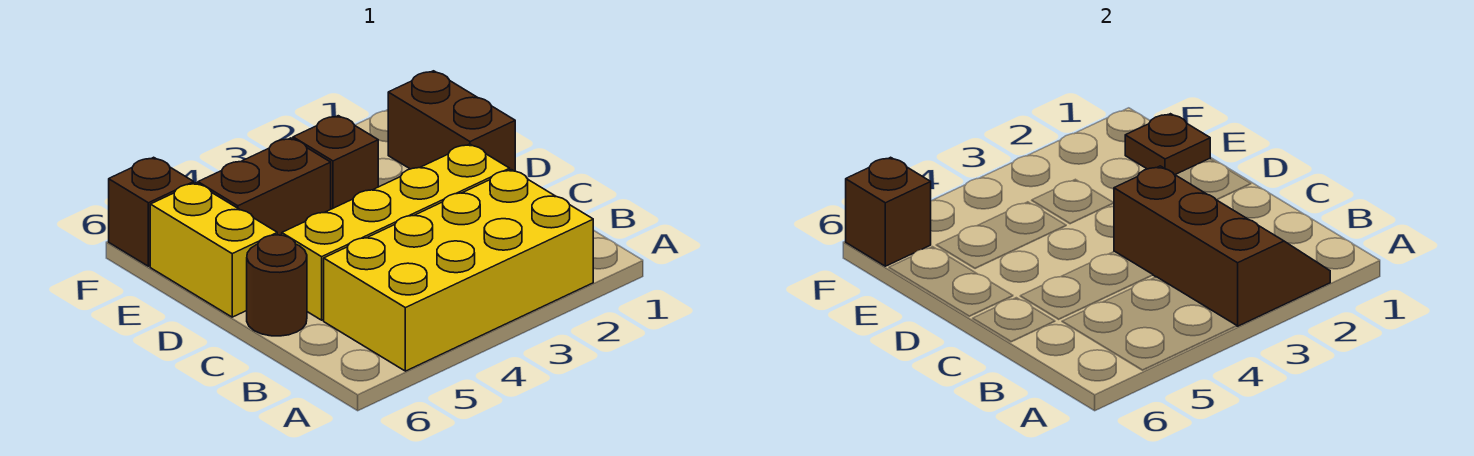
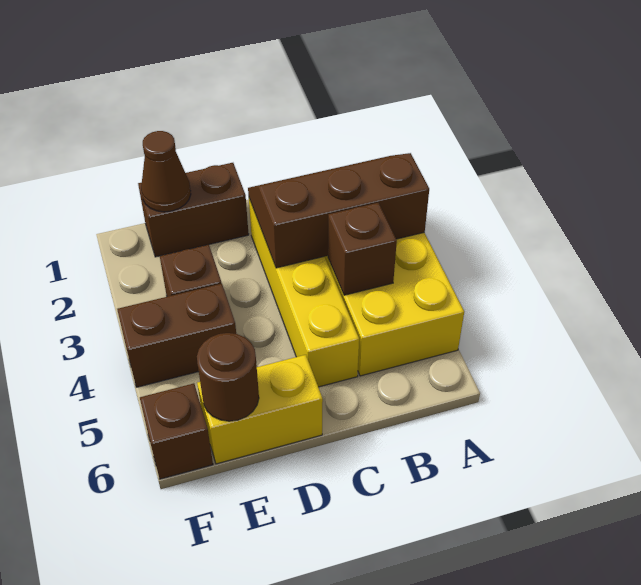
brown 1x1 round brick [247,235,307,336] -> brown 1x1 round brick moved to [197,333,259,421]
brown 1x1 plate [1125,114,1210,174] -> brown 1x1 cone [141,131,191,212]
brown 1x2 brick [198,138,331,235] -> brown 1x2 brick turned to [117,284,236,387]
brown 1x1 brick [846,157,931,266] -> brown 1x1 brick moved to [328,203,397,295]

